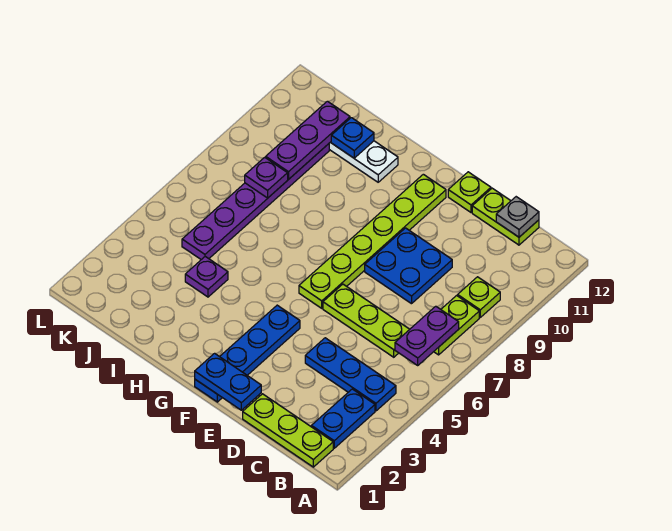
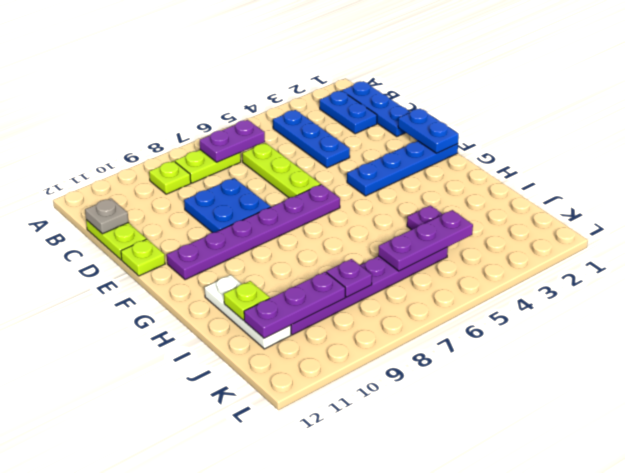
lime 1x3 plate [243,394,333,467] -> blue 1x3 plate [342,81,410,137]
blue 1x2 plate [311,389,375,448] -> blue 1x2 plate turned to [320,91,377,134]
lime 1x6 plate [299,174,446,308] -> purple 1x6 plate [167,184,340,280]
blue 1x1 plate [331,118,374,158] -> lime 1x1 plate [224,281,270,320]
none -> purple 1x3 plate [378,210,473,271]

